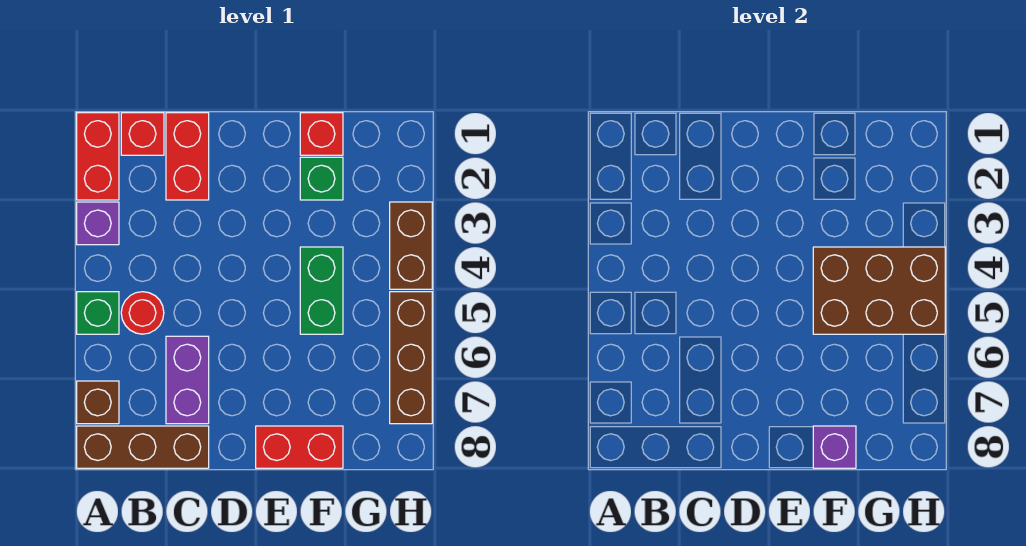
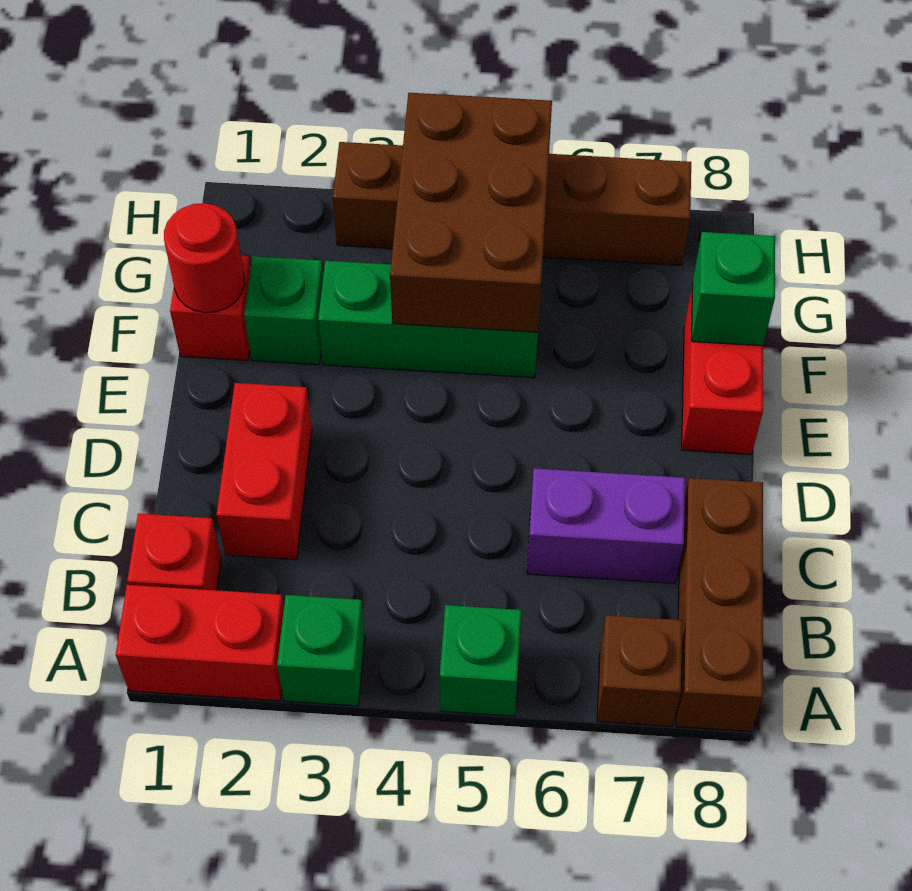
purple 1x1 brick [77,202,119,245] -> green 1x1 brick [277,595,365,706]
red 1x1 round brick [121,292,164,334] -> red 1x1 round brick moved to [164,203,245,313]
red 1x2 brick [166,113,209,200] -> red 1x2 brick turned to [216,383,312,560]
green 1x2 brick [300,247,343,334] -> green 1x3 brick [318,261,538,378]
purple 1x1 brick [813,426,856,468] -> green 1x1 brick [692,232,775,346]

